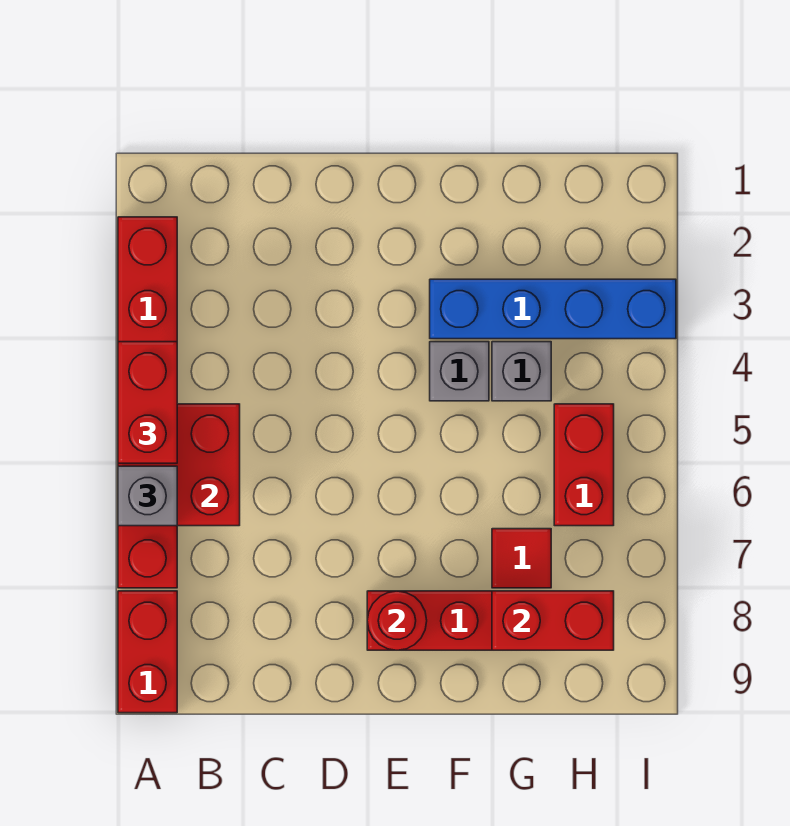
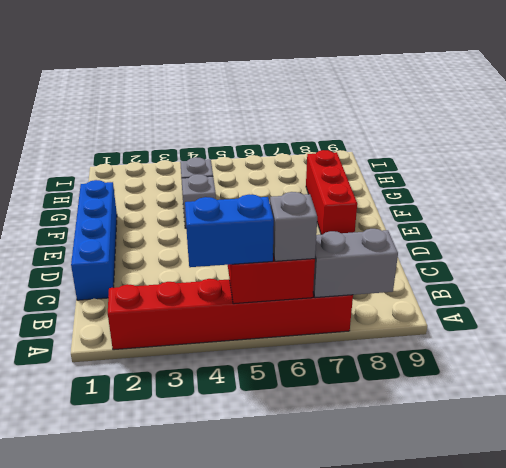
red 1x2 brick [118,342,177,463] -> blue 1x2 brick [185,194,274,267]
none -> grey 1x2 brick [313,229,398,298]
red 1x2 brick [118,591,177,713] -> none
red 1x1 round brick [367,591,427,650] -> none
blue 1x4 brick [430,279,676,339] -> blue 1x4 brick moved to [71,180,117,300]
red 1x1 tile [492,529,551,588] -> none
red 1x2 brick [492,591,614,650] -> none
red 1x2 brick [554,404,614,526] -> none

